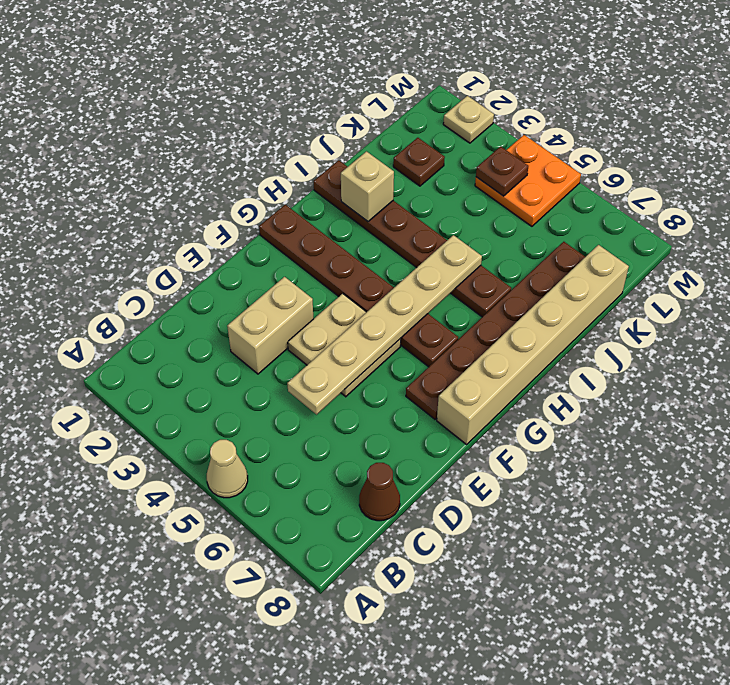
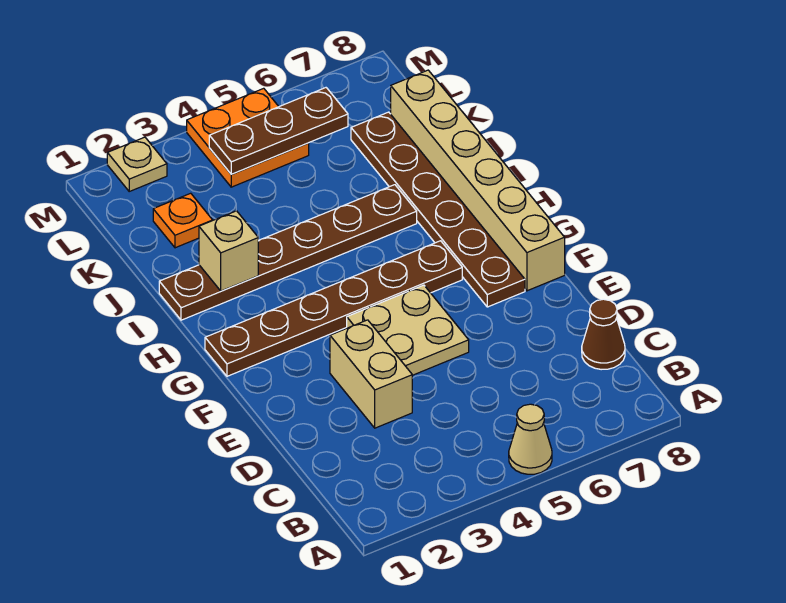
tan 1x6 plate [287,235,482,414] -> none
brown 1x1 plate [393,138,445,186] -> orange 1x1 plate [153,193,213,248]
brown 1x1 plate [476,146,528,196] -> brown 1x3 plate [209,88,348,174]

